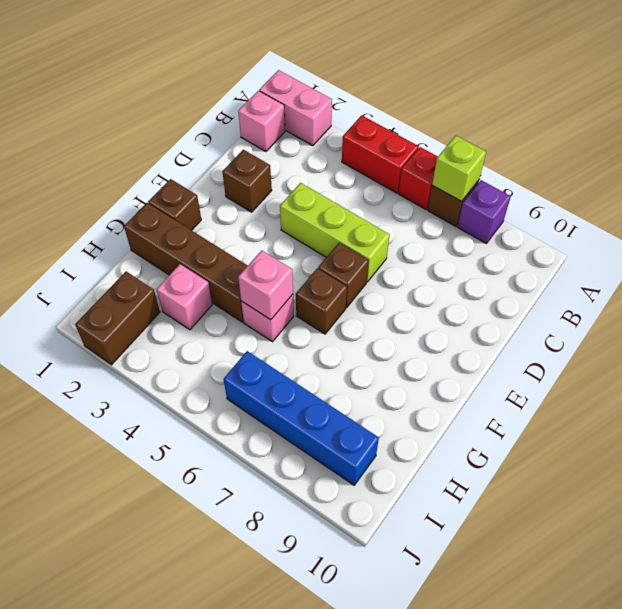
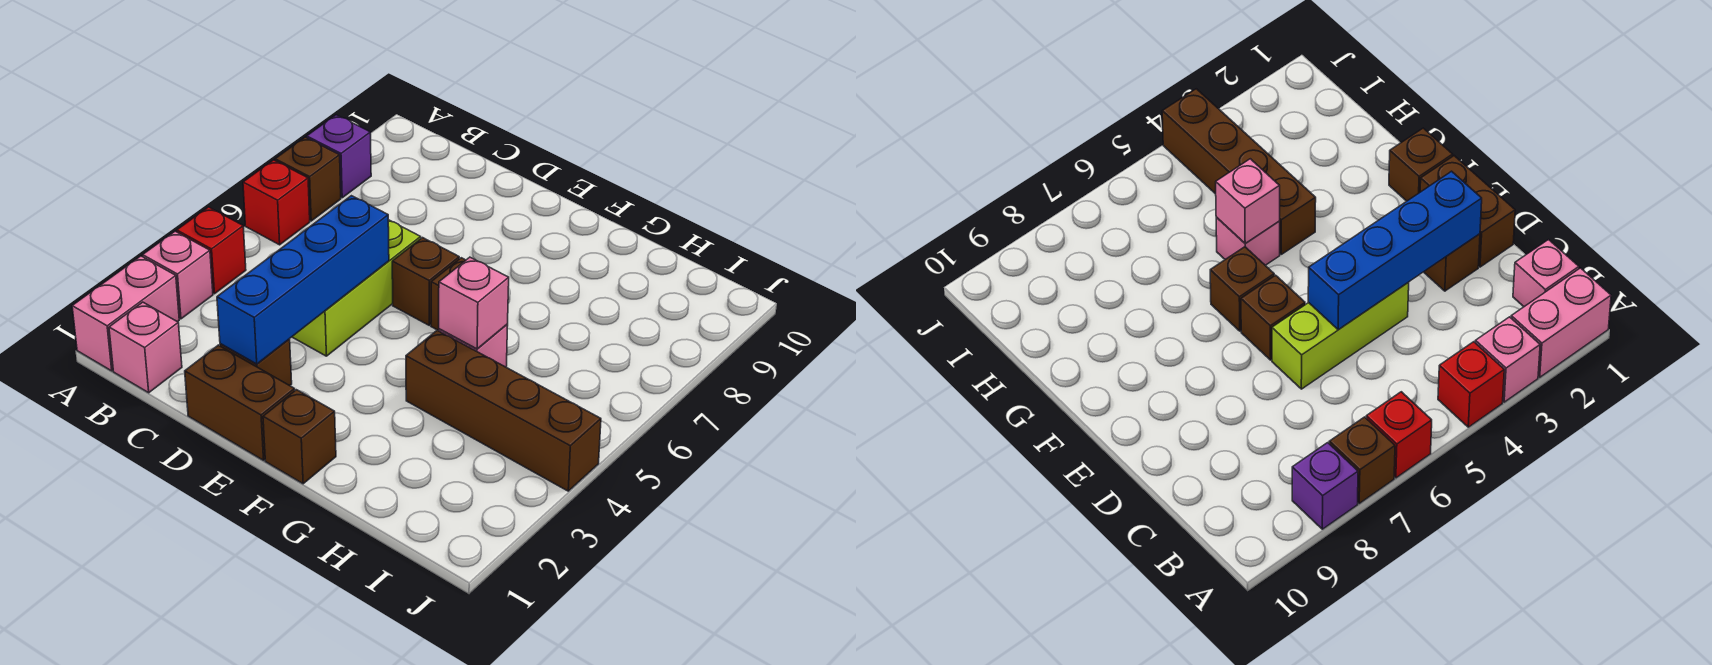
red 1x2 brick [342,115,418,193] -> red 1x1 brick [177,207,246,294]
lime 1x1 brick [432,136,486,201] -> none
brown 1x4 brick [124,203,248,322] -> brown 1x4 brick turned to [406,330,601,491]
pink 1x1 brick [157,264,212,330] -> pink 1x1 brick moved to [143,231,213,319]
brown 1x2 brick [75,272,160,365] -> brown 1x2 brick moved to [185,345,295,460]
blue 1x4 brick [224,351,379,485] -> blue 1x4 brick moved to [217,196,389,364]

